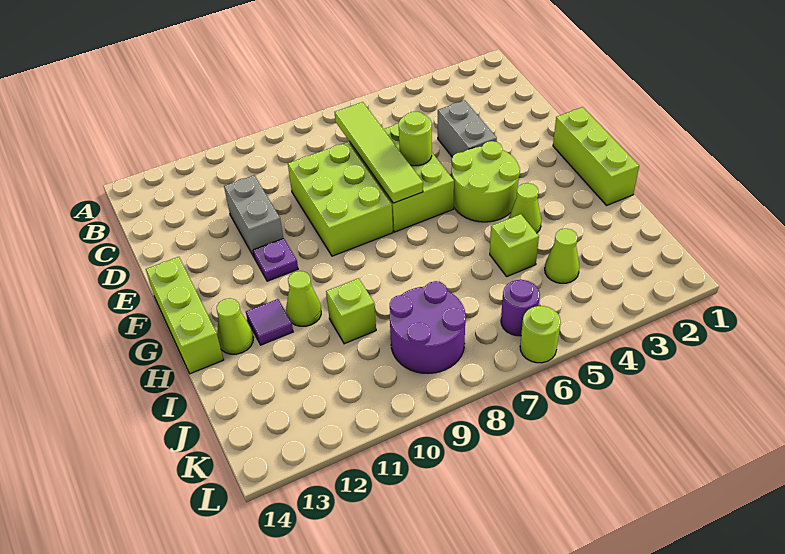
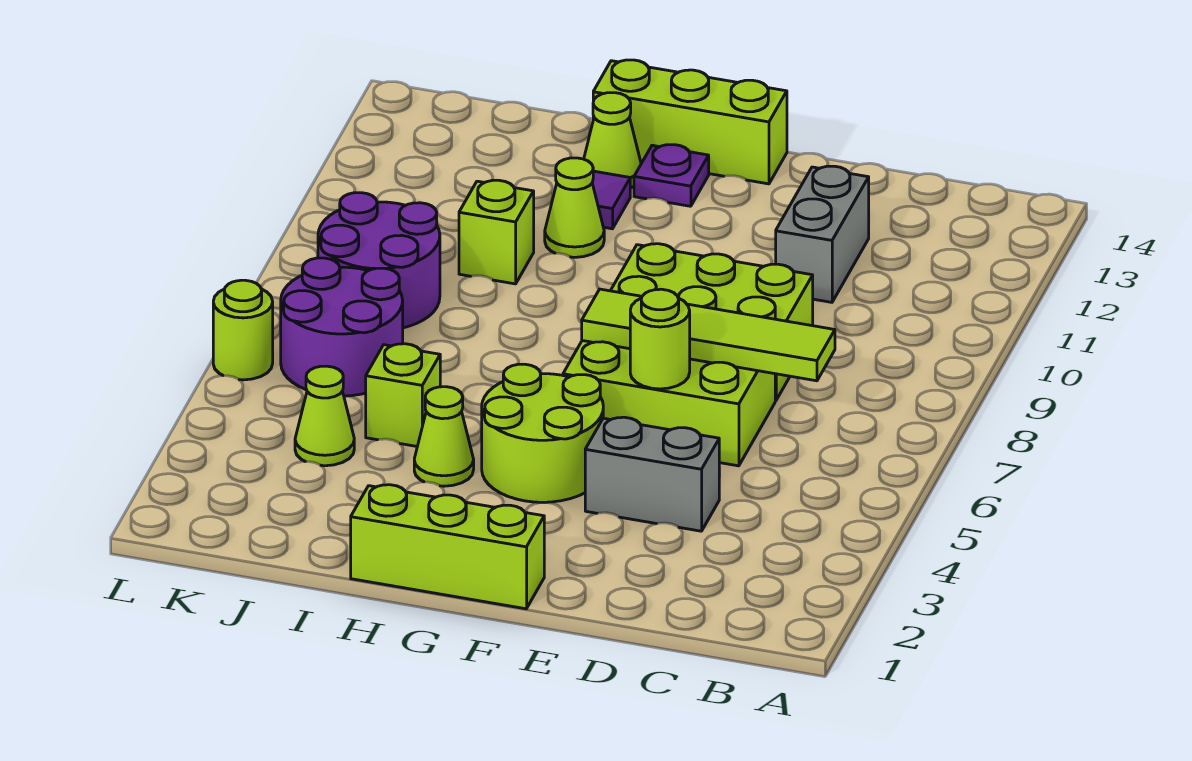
grey 1x2 brick [224,175,283,257] -> grey 1x2 brick turned to [776,166,869,302]
purple 1x1 plate [253,238,298,281] -> purple 1x1 plate moved to [634,145,709,206]
purple 1x1 round brick [501,280,540,336] -> purple 2x2 round brick [281,258,403,396]

